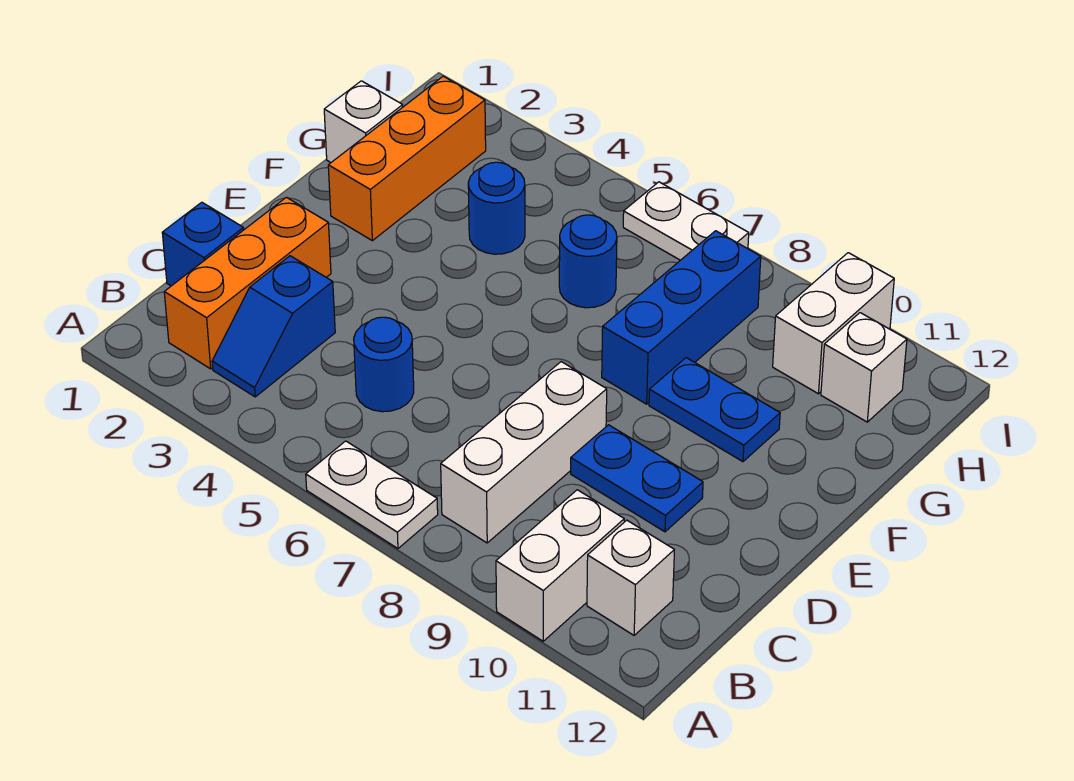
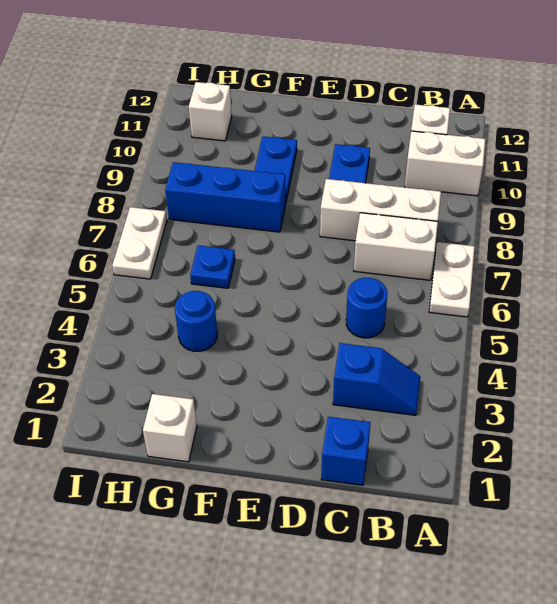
orange 1x3 brick [164,197,331,369] -> none
orange 1x3 brick [328,76,486,241] -> none
blue 1x1 round brick [559,215,617,308] -> blue 1x1 plate [190,245,235,288]
white 1x2 brick [773,253,894,394] -> white 1x2 brick moved to [354,213,438,280]

